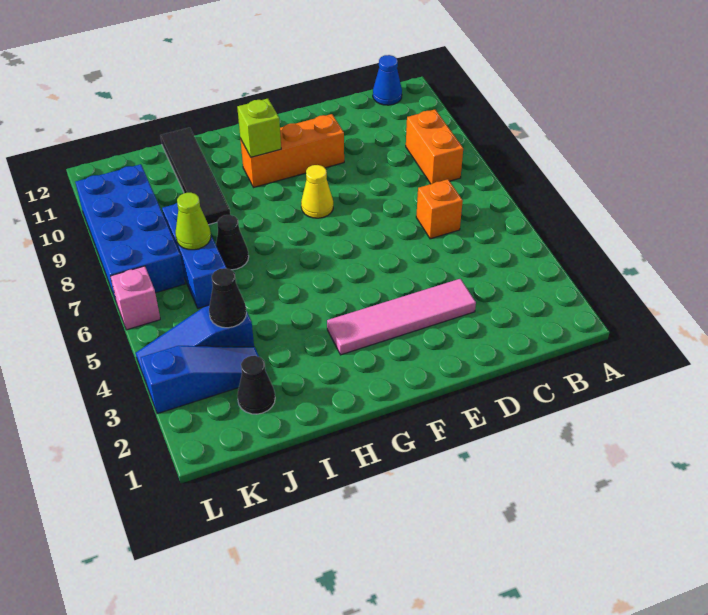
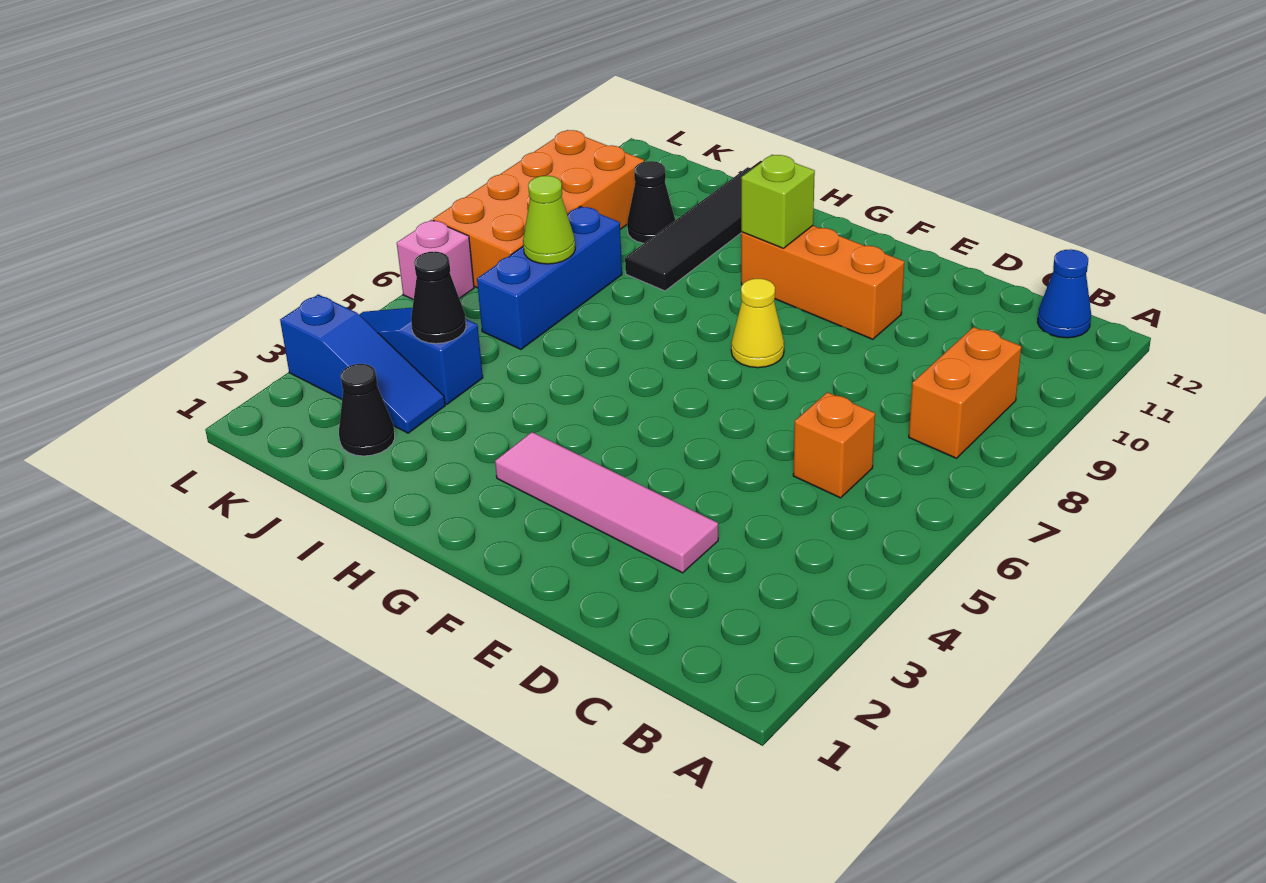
black 1x1 cone [216,215,249,270] -> black 1x1 cone moved to [627,161,675,243]
blue 2x4 brick [75,164,185,301] -> orange 2x4 brick [433,130,644,288]

